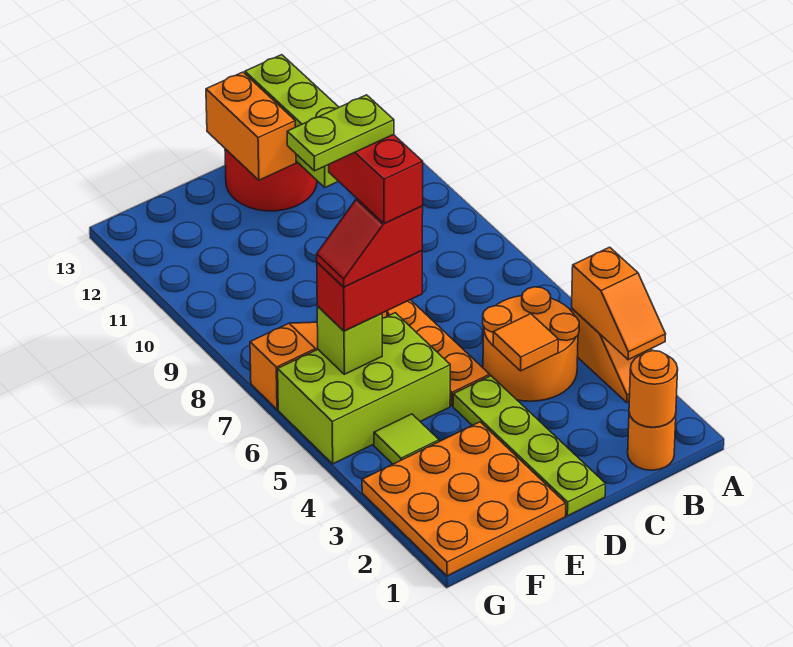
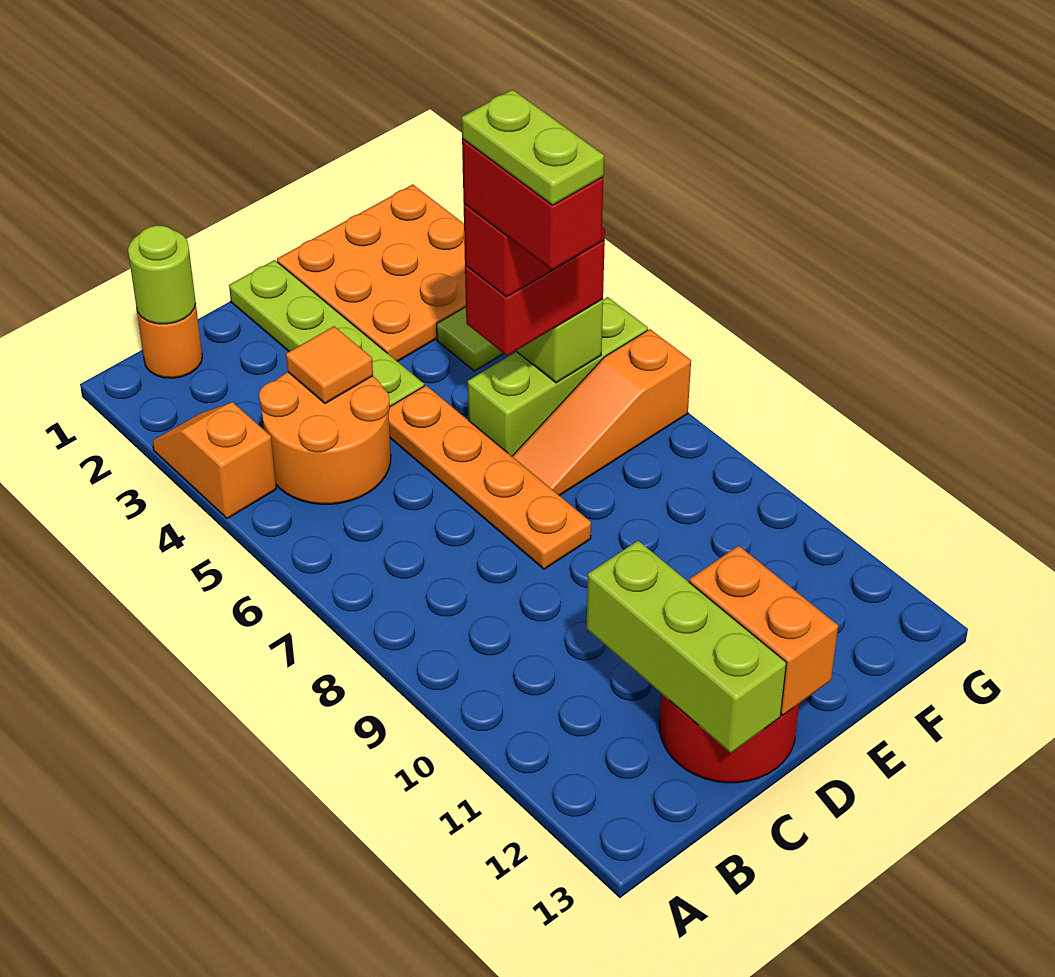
orange 1x2 slope [572,247,666,360] -> none
orange 1x1 round brick [629,351,678,427] -> lime 1x1 round brick [128,226,196,324]
lime 2x3 brick [278,313,450,464] -> lime 1x3 brick [468,297,648,456]
lime 1x2 plate [287,95,394,171] -> lime 1x2 plate turned to [462,90,604,205]

